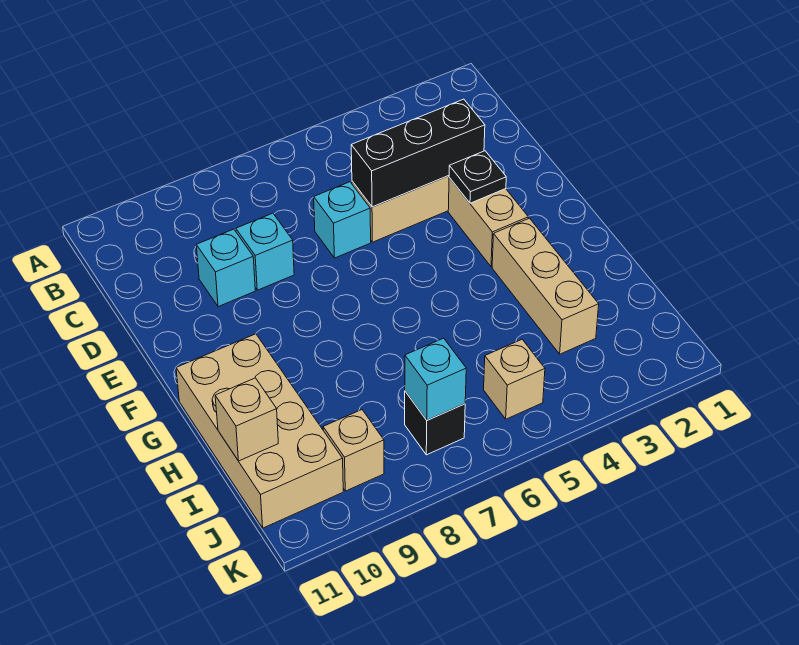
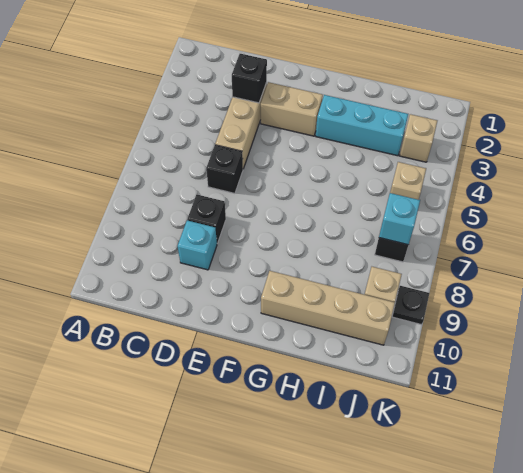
black 1x3 brick [351,99,485,207] -> black 1x1 brick [232,54,267,103]
cyan 1x1 brick [314,182,371,258] -> black 1x1 brick [206,145,243,193]
cyan 1x1 brick [236,213,294,290] -> black 1x1 brick [187,194,226,243]
black 1x1 plate [449,151,506,203] -> black 1x1 plate moved to [392,286,429,325]
tan 1x3 brick [492,218,599,354] -> cyan 1x3 brick [316,95,408,156]
tan 2x4 brick [176,334,343,528] -> tan 1x4 brick [261,271,395,345]
tan 1x1 brick [215,378,278,461] -> tan 1x1 brick moved to [400,114,437,162]

